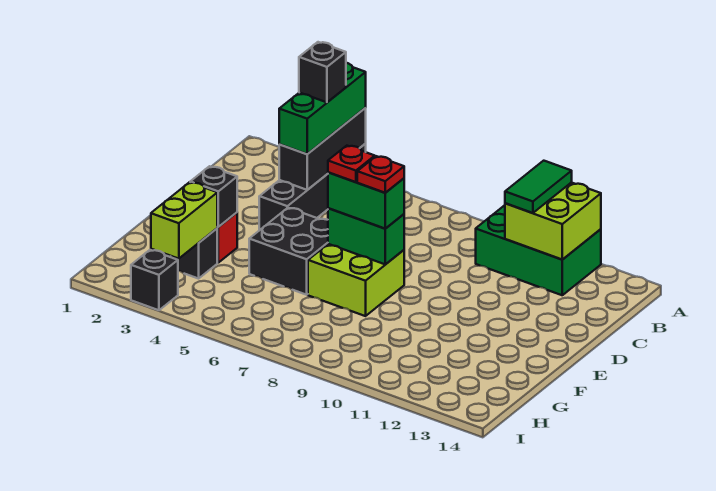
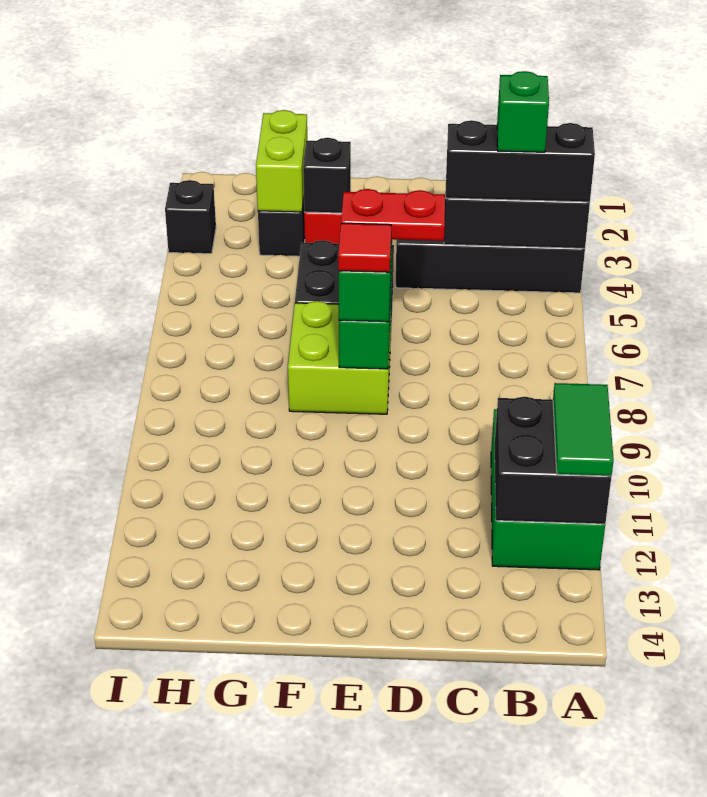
green 1x3 brick [279,63,366,154] -> black 1x3 brick [446,120,595,202]
lime 2x2 brick [505,182,601,260] -> black 2x2 brick [495,397,611,524]
green 1x2 tile [505,161,572,213] -> green 1x2 tile turned to [553,383,614,476]
black 1x1 brick [299,42,346,102] -> green 1x1 brick [497,71,549,152]
red 1x1 plate [328,146,375,182] -> red 1x2 plate [341,189,445,241]
red 1x1 plate [357,156,404,193] -> red 1x1 tile [338,223,391,272]
lime 1x2 brick [151,182,217,259] -> lime 1x2 brick turned to [256,110,307,212]

